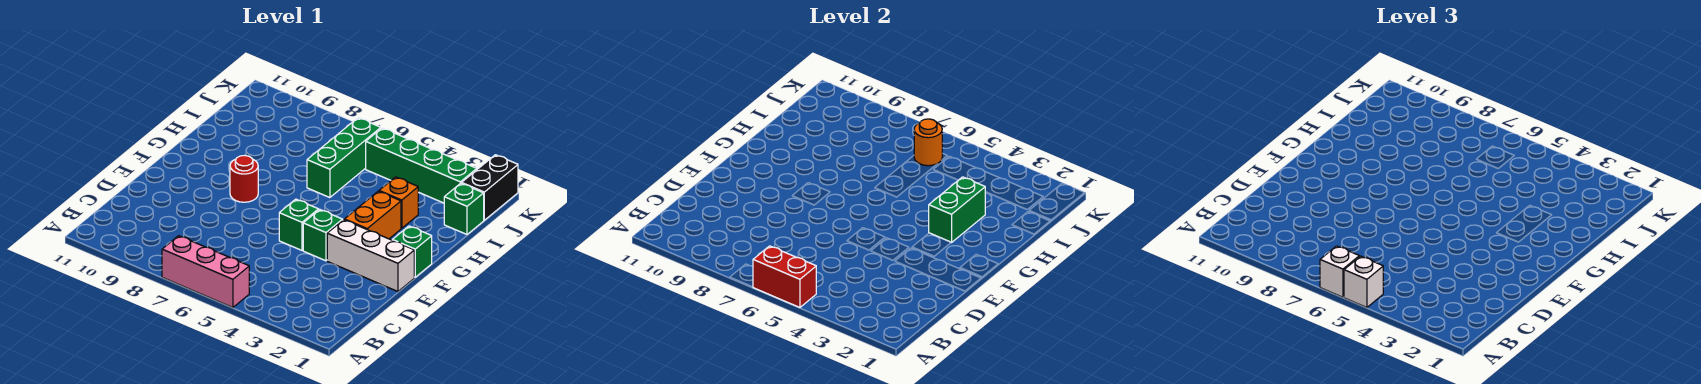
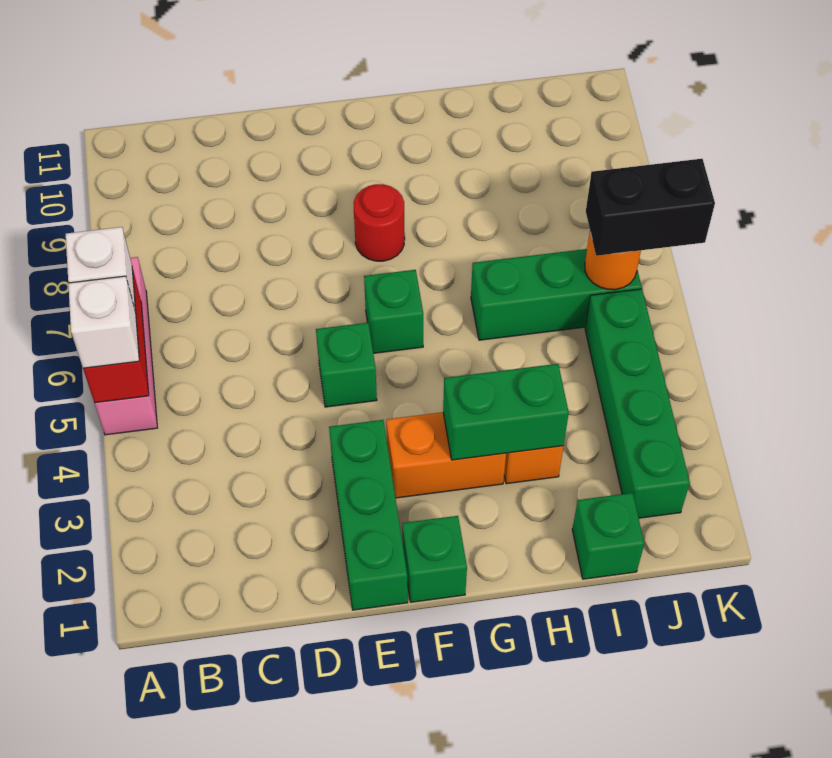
white 1x3 brick [327,220,414,291] -> green 1x3 brick [329,420,408,610]
green 1x1 brick [303,209,343,261] -> green 1x1 brick moved to [364,270,423,353]
black 1x2 brick [462,155,518,220] -> black 1x2 brick moved to [586,159,715,256]

